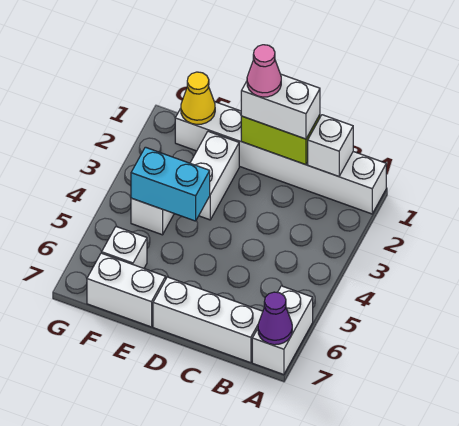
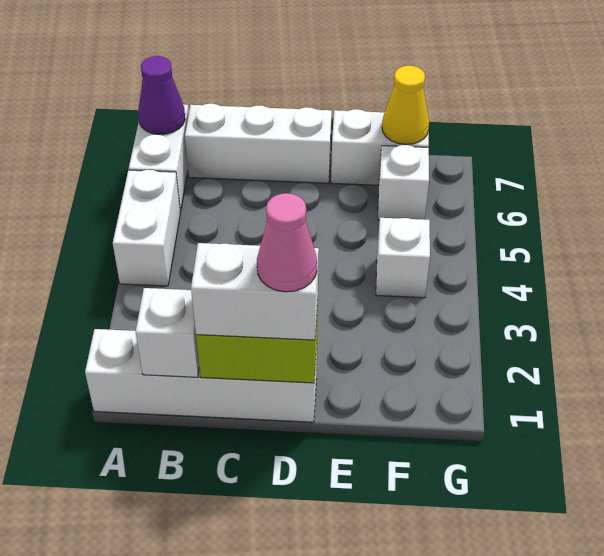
white 1x6 brick [175,102,386,214] -> white 1x4 brick [85,329,317,422]
white 1x2 brick [190,131,239,220] -> white 1x2 brick moved to [113,170,181,286]
cyan 1x2 brick [131,147,210,221] -> none
yellow 1x1 cone [181,72,215,124] -> yellow 1x1 cone moved to [382,66,429,144]

